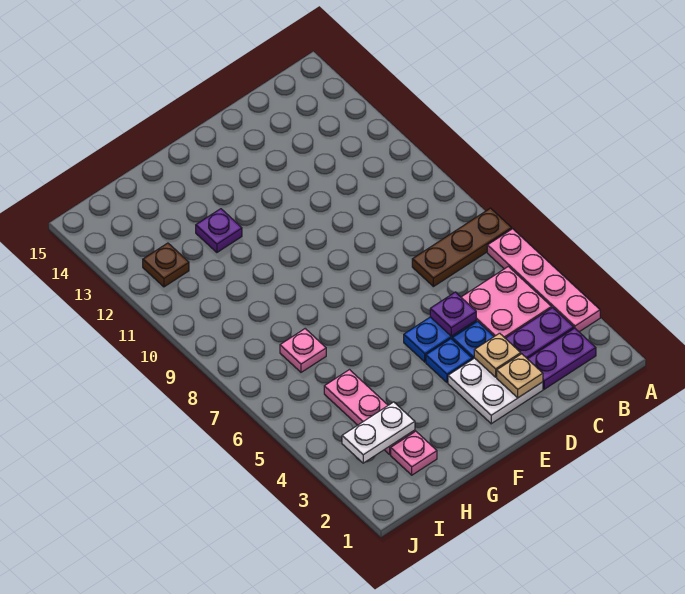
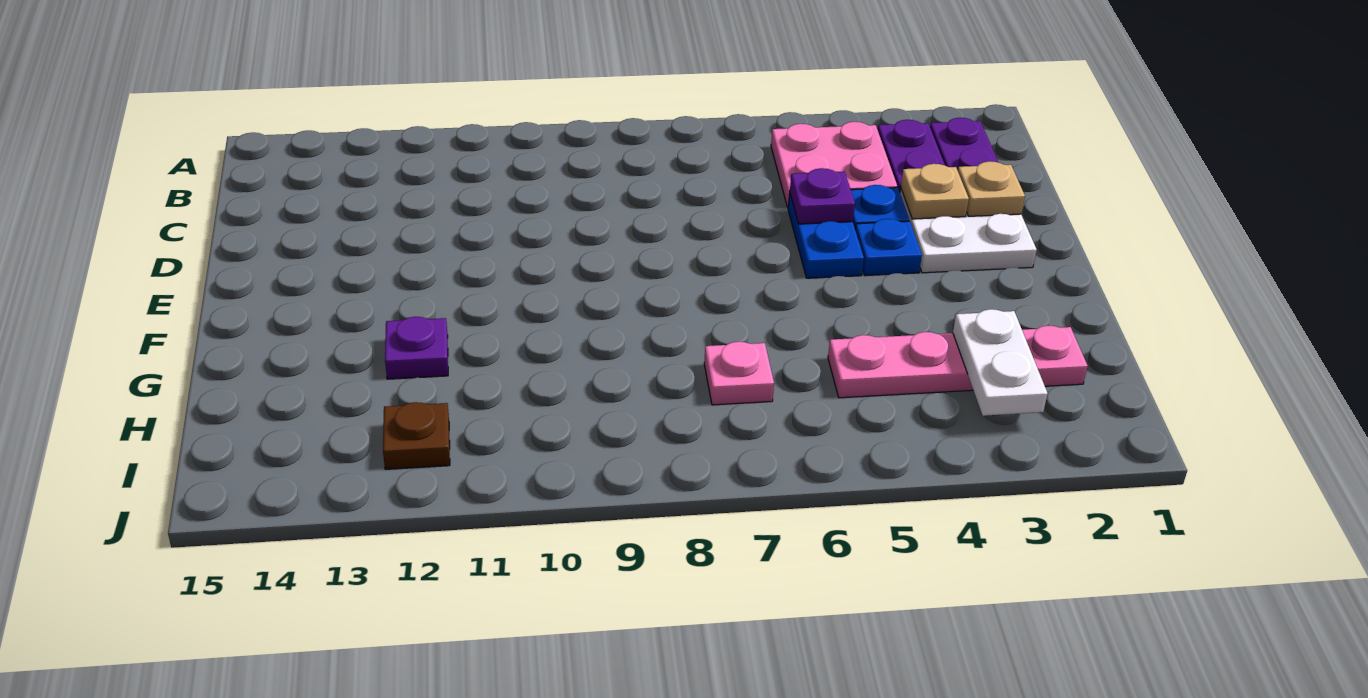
pink 1x4 plate [487,229,600,332] -> none
brown 1x3 plate [412,208,512,287] -> none

